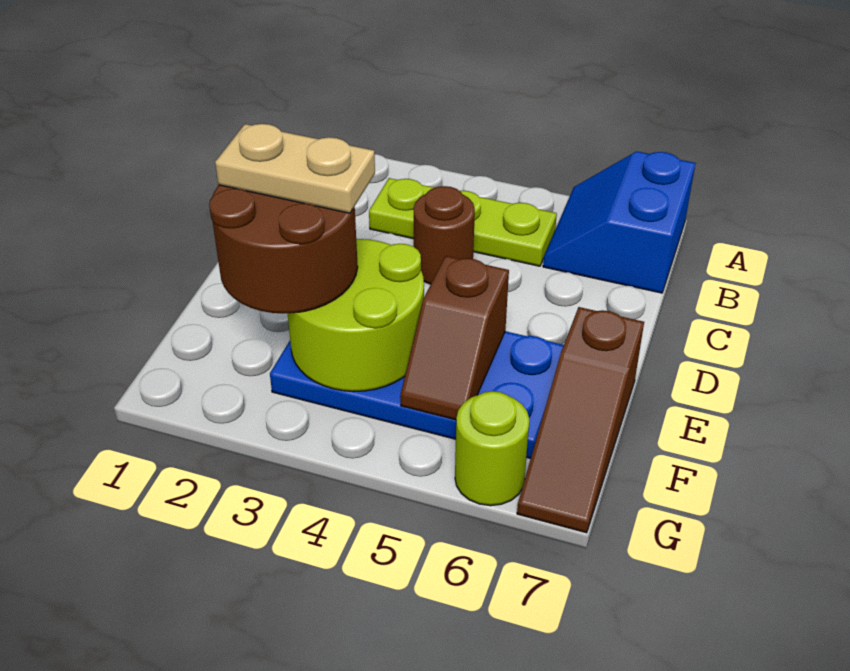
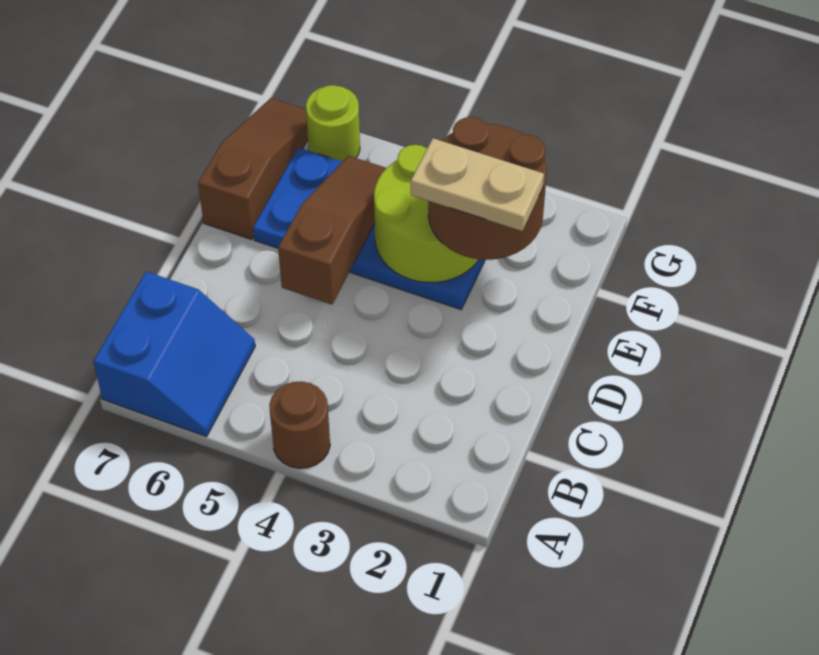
lime 1x3 plate [369,178,557,266] -> none
brown 1x1 round brick [414,186,475,284] -> brown 1x1 round brick moved to [269,381,330,468]
brown 1x2 slope [400,256,509,420] -> brown 1x3 slope [278,156,386,305]

